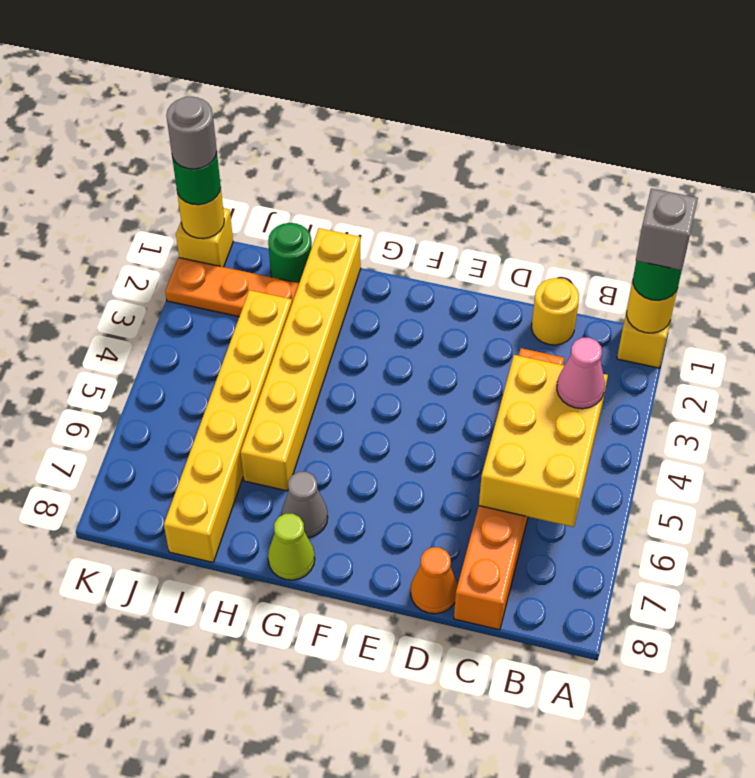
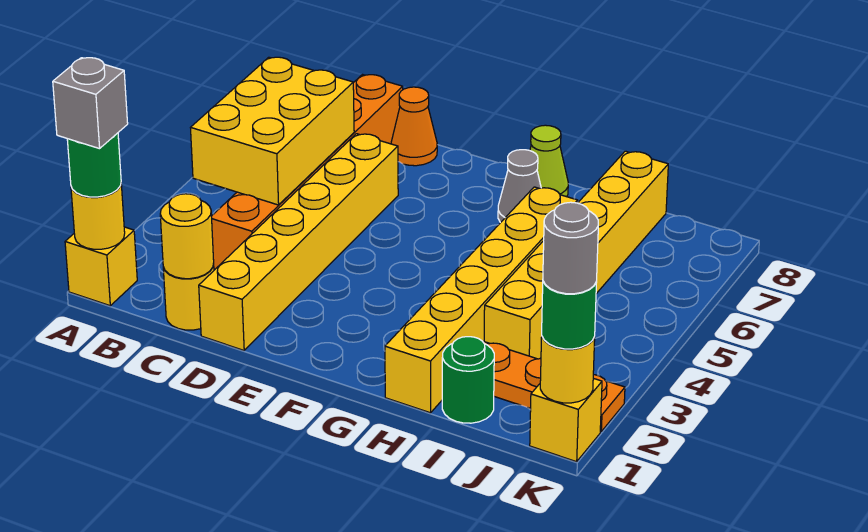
pink 1x1 cone [557,338,605,409] -> none
none -> yellow 1x1 round brick [160,194,214,279]
none -> yellow 1x6 brick [199,134,398,350]

